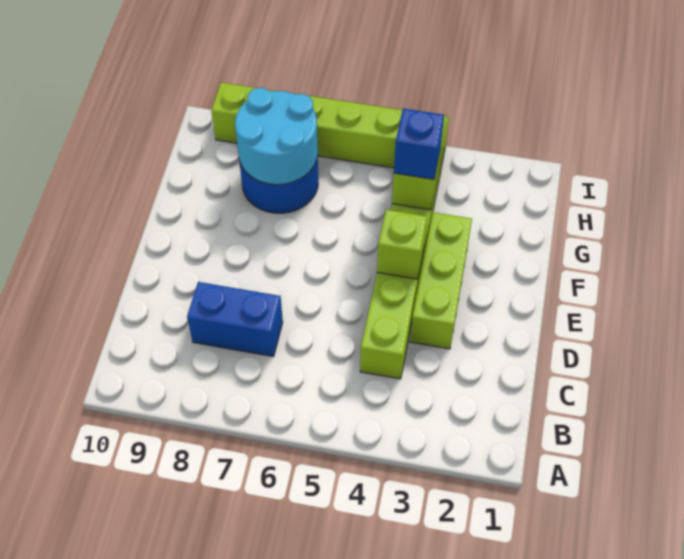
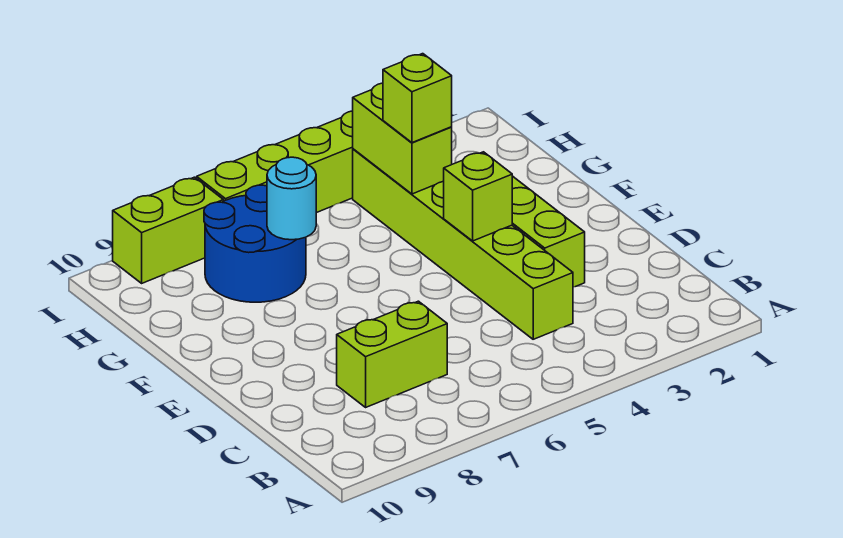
blue 1x2 brick [187,282,283,357] -> lime 1x2 brick [337,301,447,407]
blue 1x1 brick [394,109,444,179] -> lime 1x1 brick [383,54,452,143]
cyan 2x2 round brick [235,88,318,185] -> cyan 1x1 round brick [267,157,316,240]

